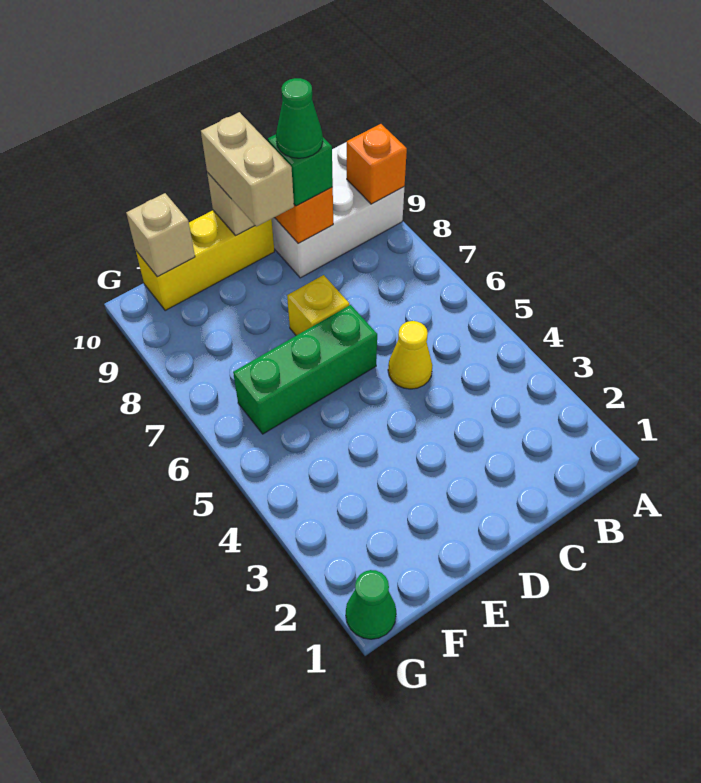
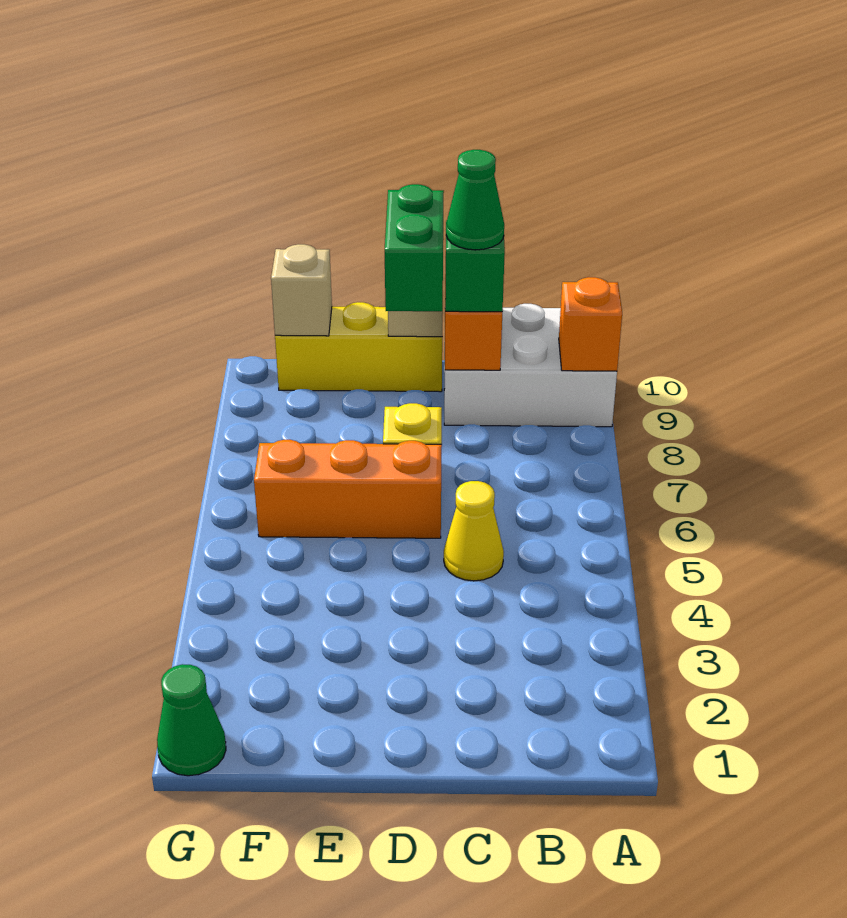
green 1x3 brick [233,305,377,434] -> orange 1x3 brick [254,440,442,538]
tan 1x2 brick [201,112,294,227] -> green 1x2 brick [385,184,444,311]

